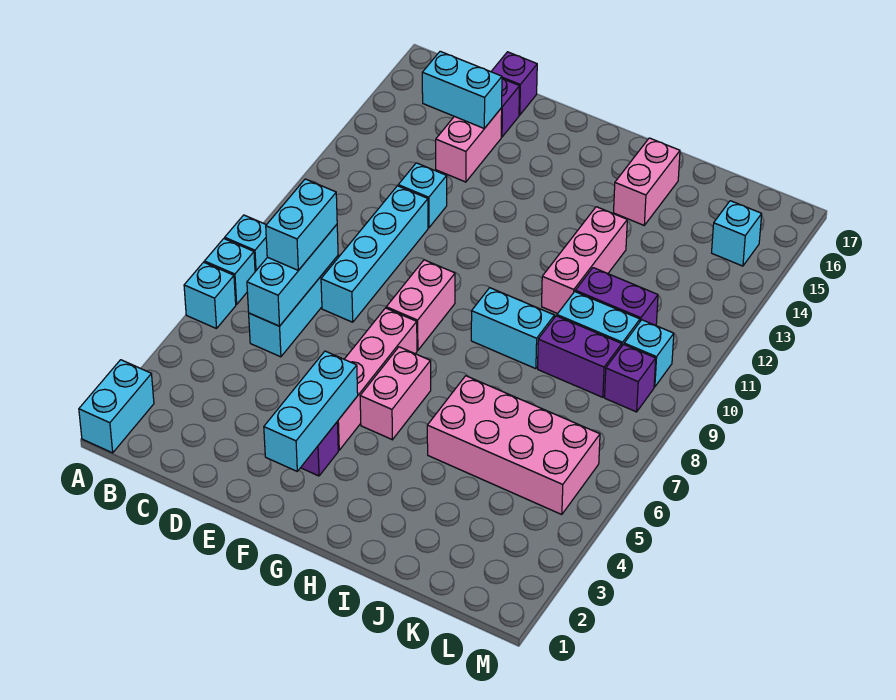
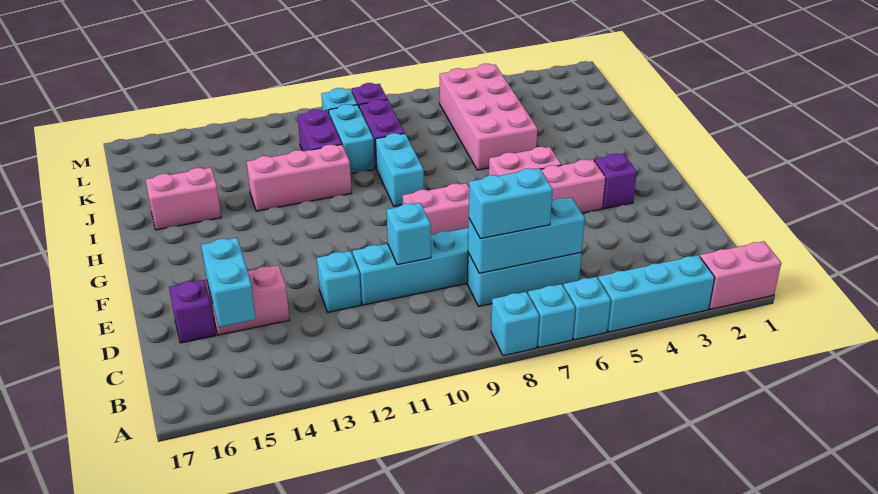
cyan 1x2 brick [79,360,154,453] -> pink 1x2 brick [700,241,781,309]
purple 1x1 brick [491,52,537,115] -> none
cyan 1x3 brick [264,351,358,471] -> cyan 1x3 brick moved to [598,255,715,332]
cyan 1x1 brick [712,201,762,266] -> cyan 1x1 brick moved to [387,203,431,265]

